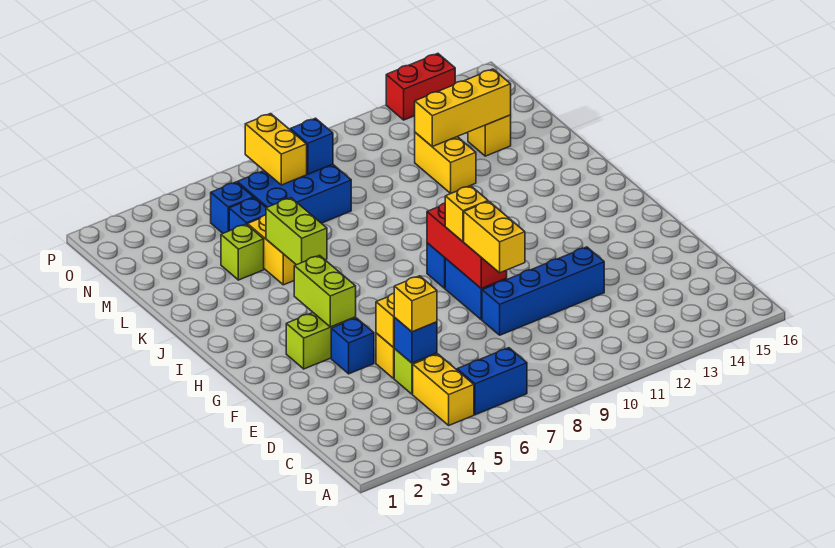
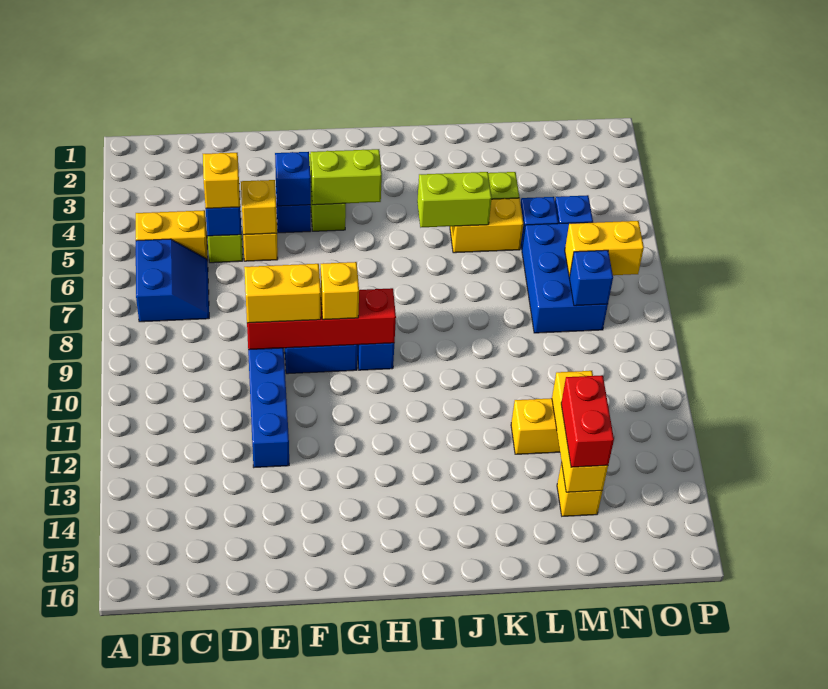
none -> blue 1x1 brick [275,152,311,206]
red 1x3 brick [427,203,507,289] -> red 1x4 brick [247,288,396,350]
red 1x2 brick [386,54,455,120] -> red 1x2 brick moved to [561,375,614,467]

